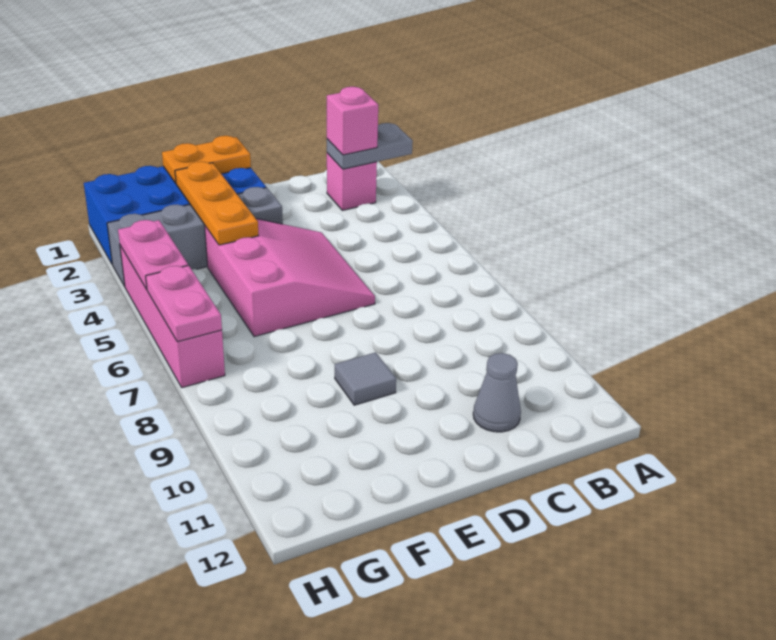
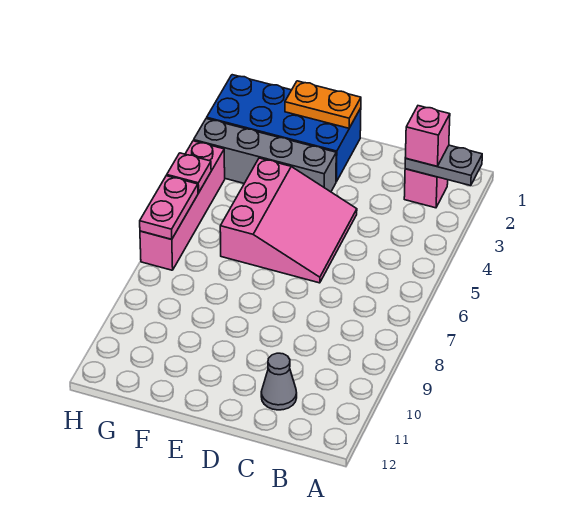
grey 1x1 tile [335,352,396,405] -> none
orange 1x3 plate [175,162,258,245] -> none
pink 1x2 plate [118,220,188,289] -> pink 1x1 plate [167,153,211,193]

